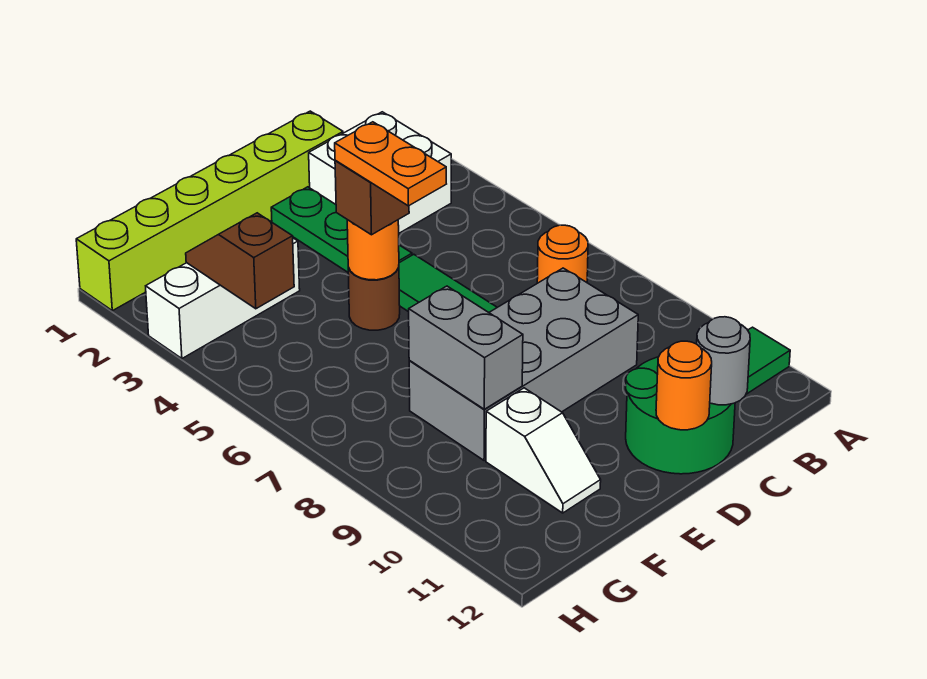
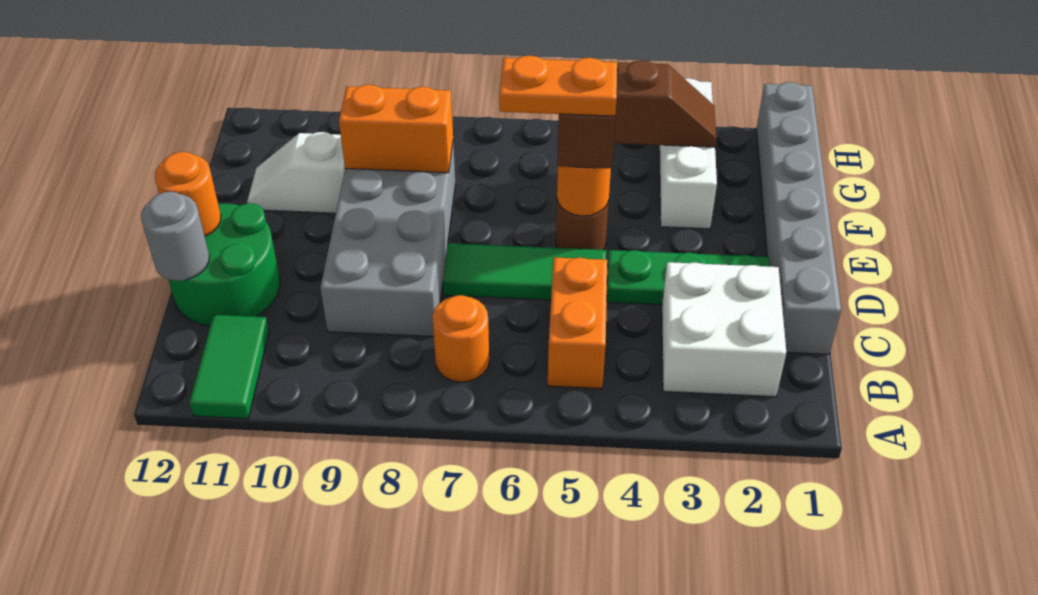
none -> orange 1x2 brick [548,257,607,389]
lime 1x6 brick [76,111,343,311] -> grey 1x6 brick [756,82,841,354]
grey 1x2 brick [409,286,523,409] -> orange 1x2 brick [339,85,453,173]

